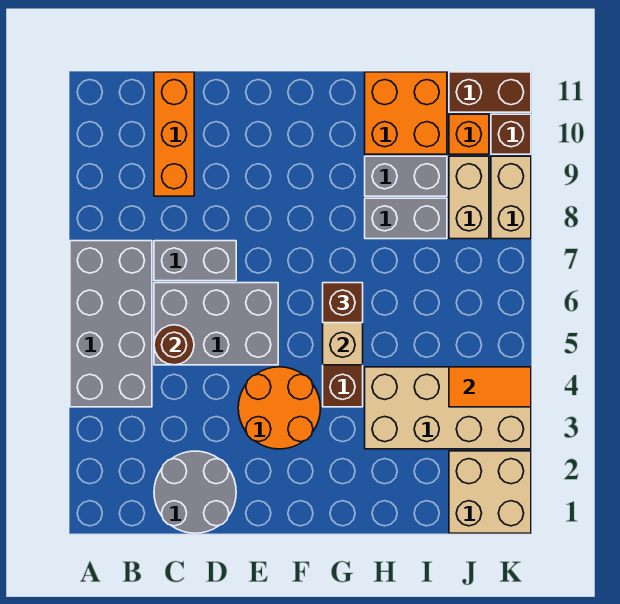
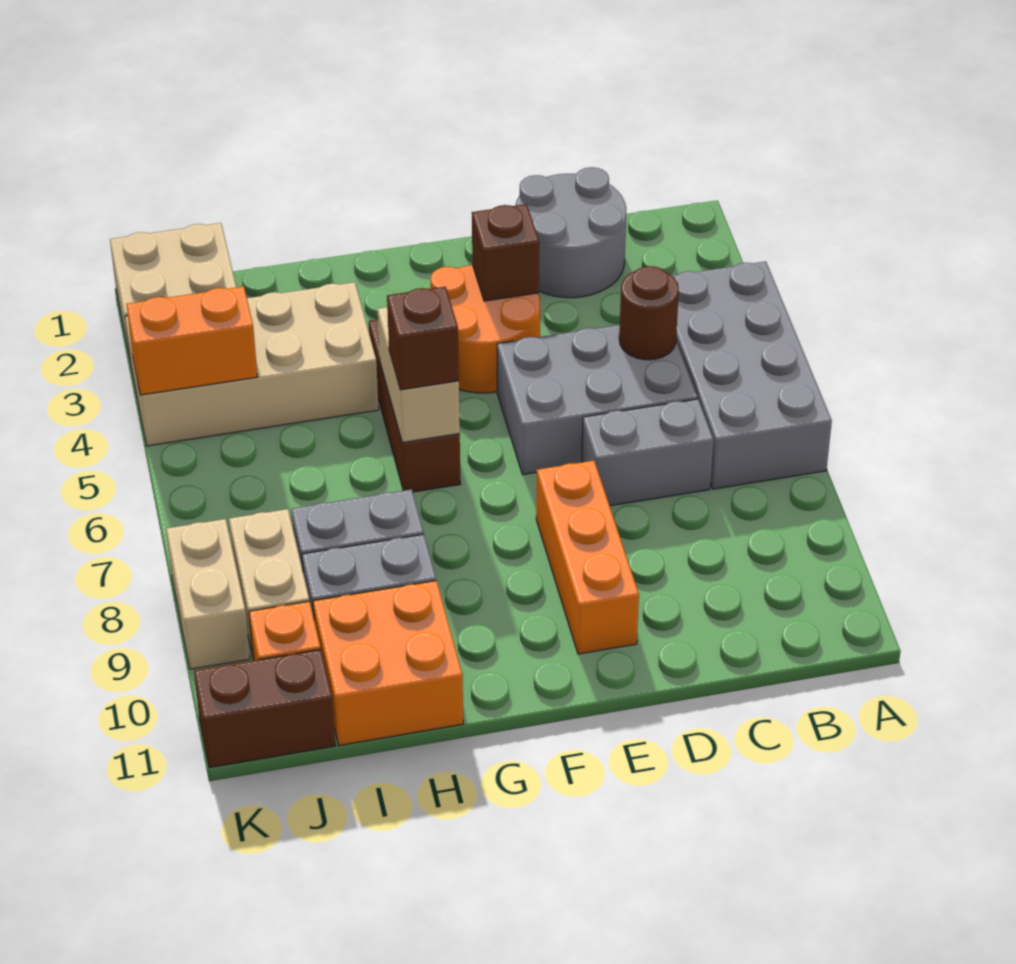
orange 1x3 brick [154,72,194,196] -> orange 1x3 brick moved to [536,461,639,654]
orange 1x2 tile [449,367,531,407] -> orange 1x2 brick [126,286,257,395]
brown 1x1 brick [491,114,531,154] -> brown 1x1 brick moved to [472,204,539,301]

